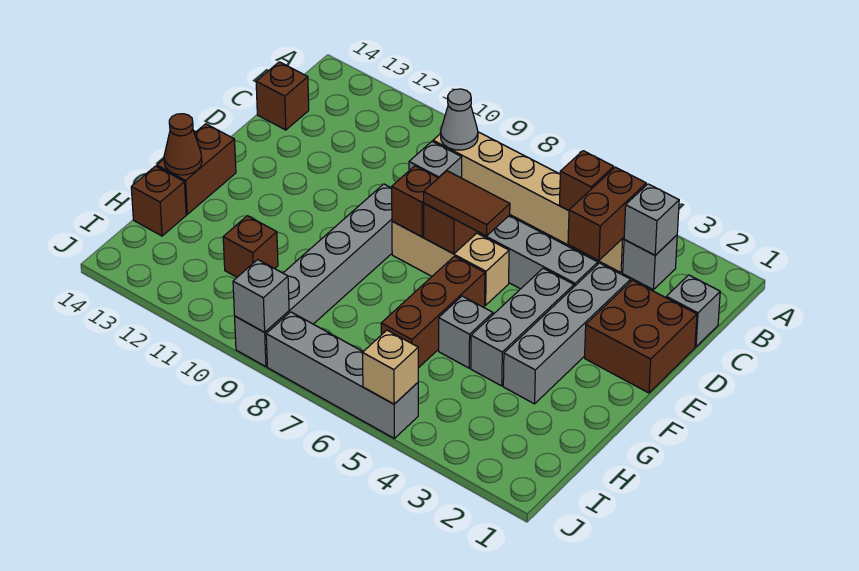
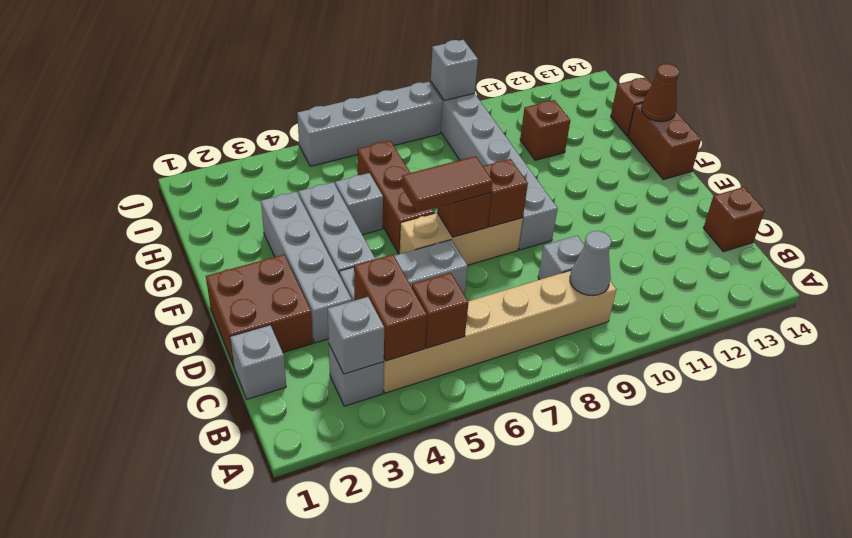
tan 1x1 brick [362,330,418,404] -> none

